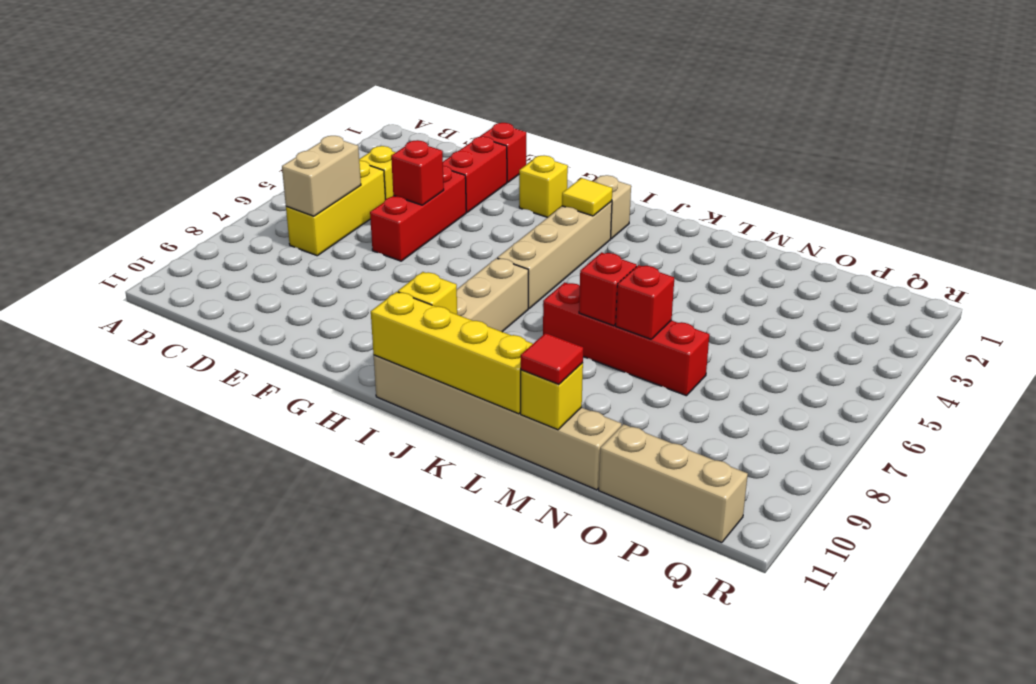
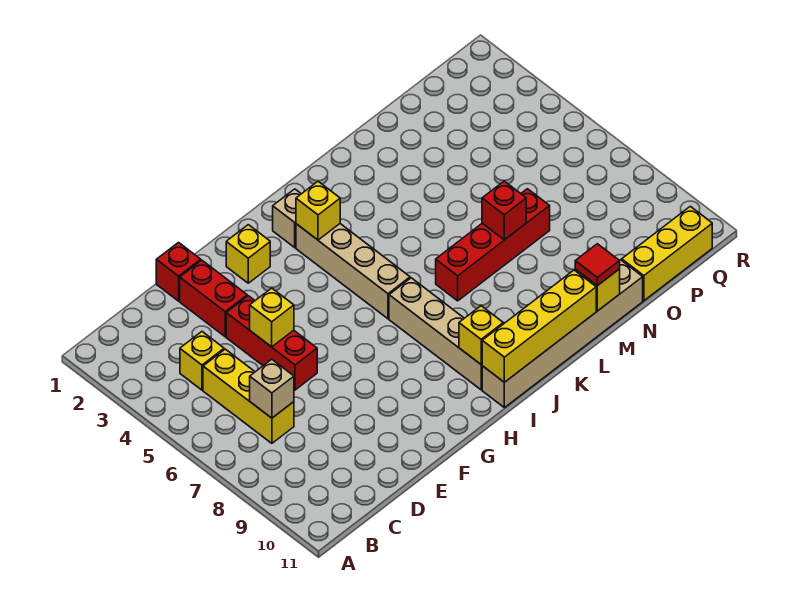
tan 1x2 brick [282,136,361,216] -> tan 1x1 brick [250,359,294,418]
red 1x1 brick [391,140,444,205] -> yellow 1x1 brick [250,288,294,347]
yellow 1x1 tile [562,178,612,216] -> yellow 1x1 brick [296,181,340,240]
red 1x1 brick [579,252,637,326] -> none
tan 1x3 brick [599,424,748,543] -> yellow 1x3 brick [622,206,712,301]

